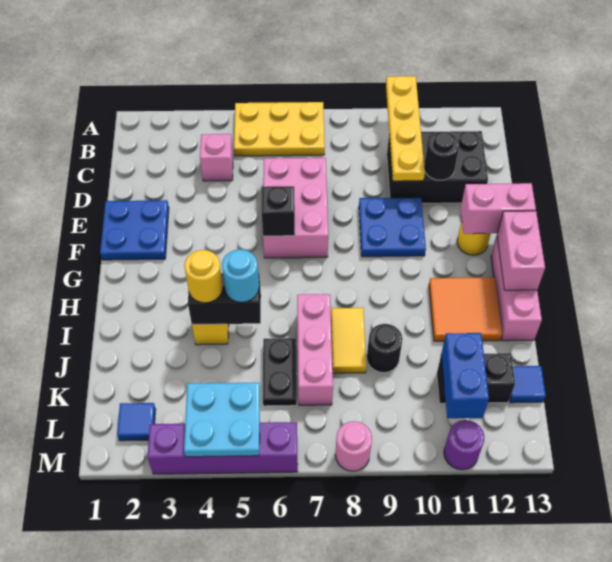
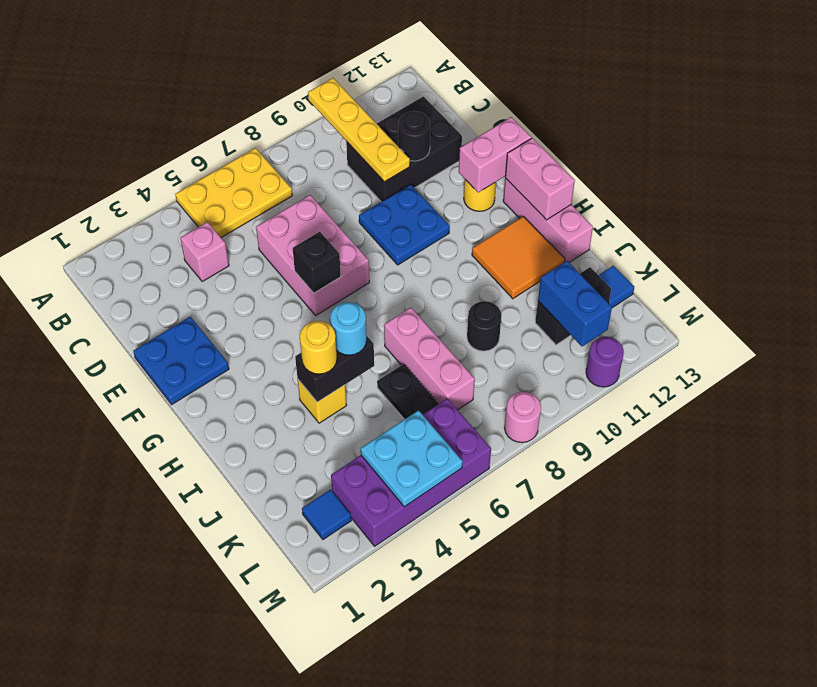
yellow 1x2 tile [331,308,366,373] -> none
purple 1x4 brick [148,422,298,474] -> purple 2x4 brick [331,399,491,546]

